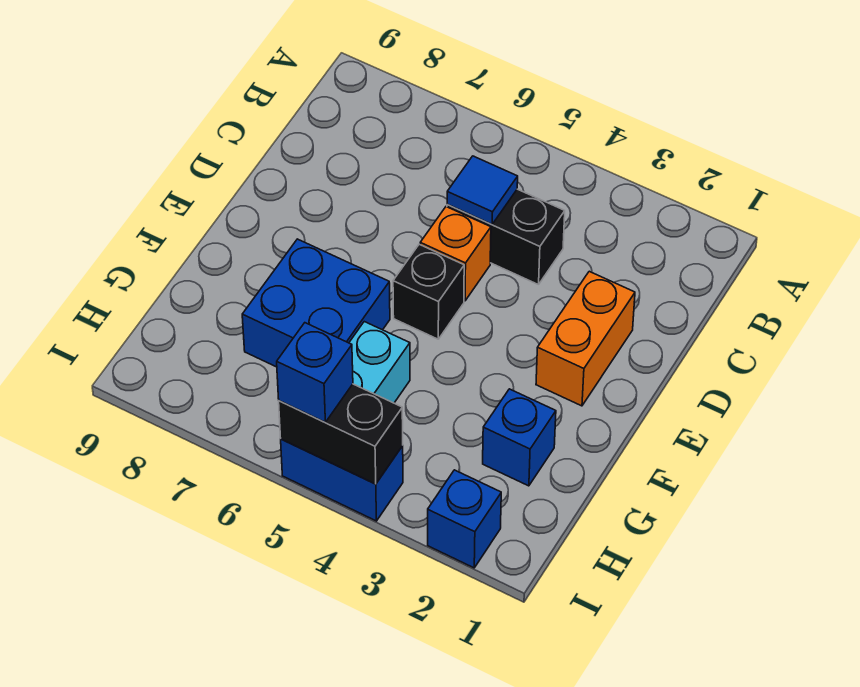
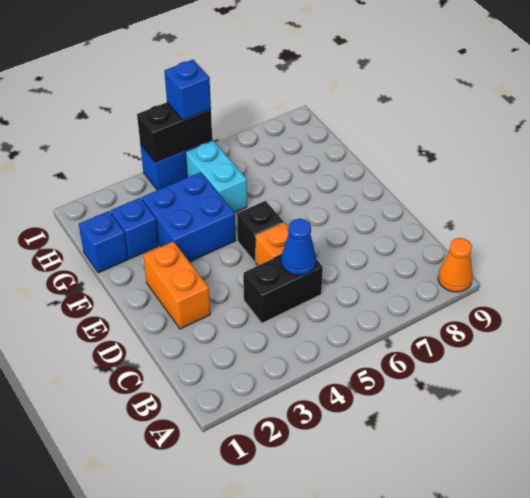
none -> orange 1x1 cone [438,238,473,292]
blue 1x1 tile [447,156,518,224] -> blue 1x1 cone [281,219,316,275]
blue 2x2 brick [242,239,390,367] -> blue 2x2 brick moved to [142,172,236,262]
blue 1x1 brick [428,470,501,568] -> blue 1x1 brick moved to [79,211,128,273]

